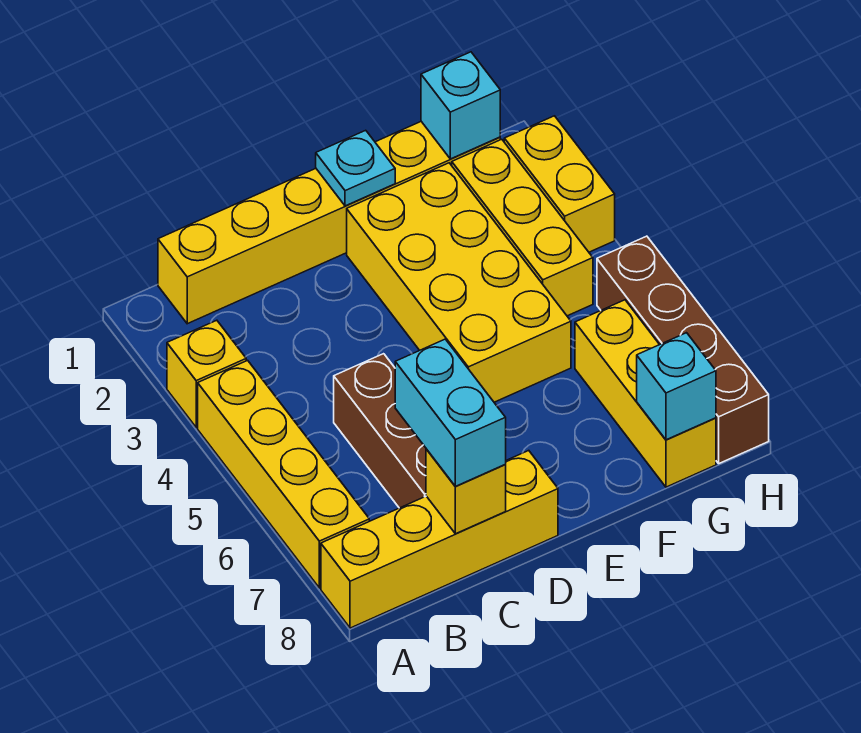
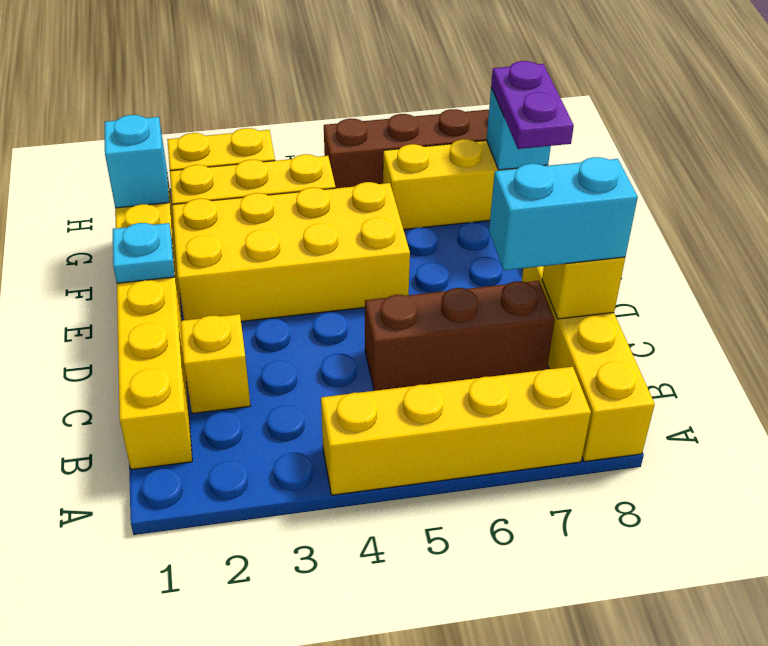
yellow 1x1 brick [167,320,246,427] -> yellow 1x1 brick moved to [181,314,250,414]
none -> purple 1x2 plate [491,61,574,149]

